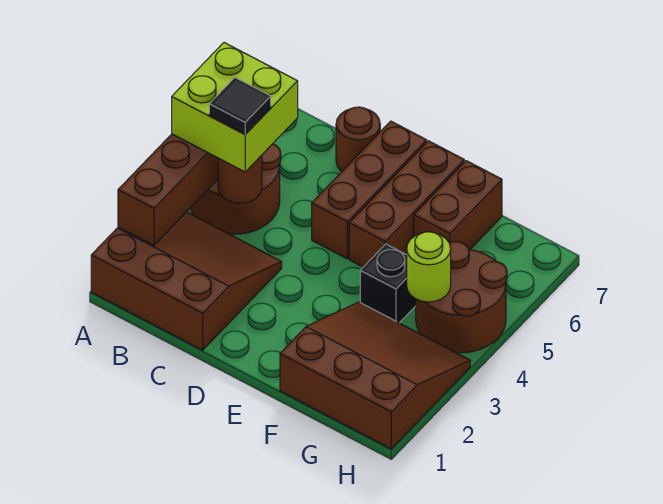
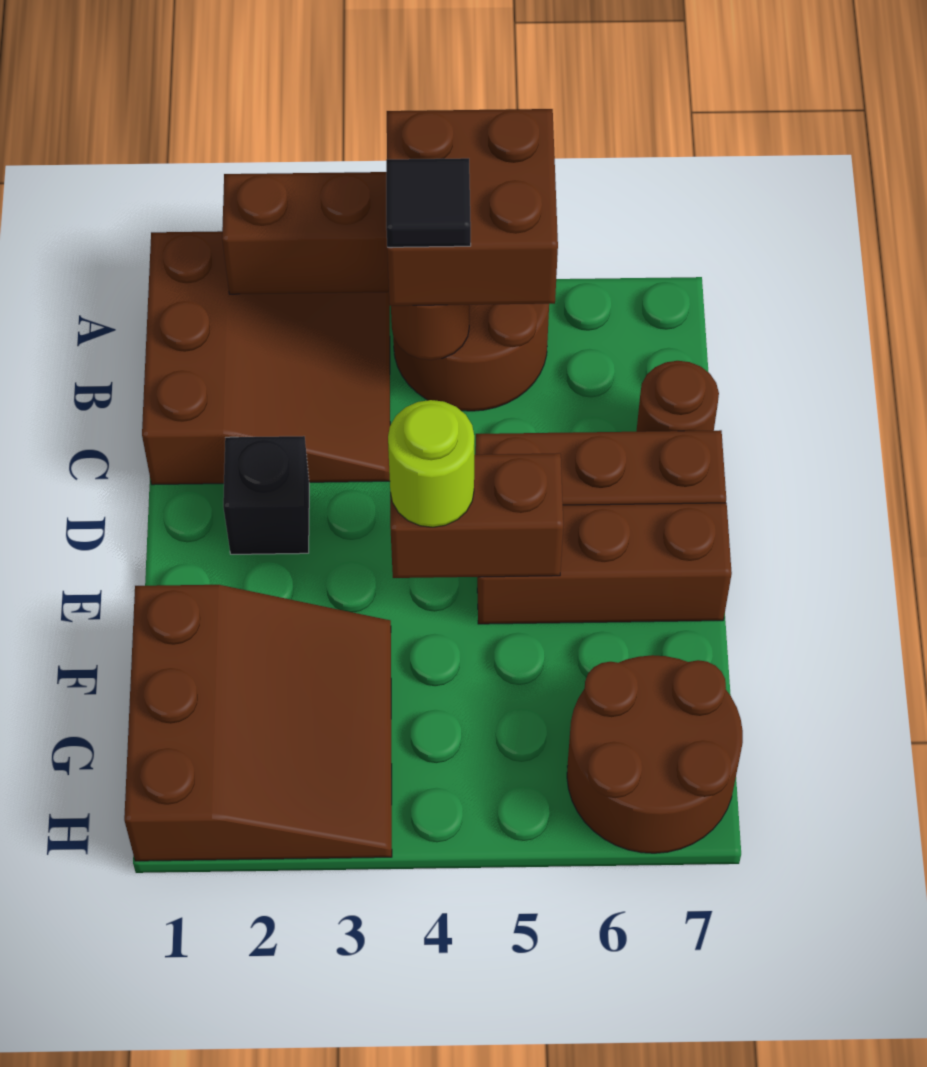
lime 2x2 brick [172,43,298,172] -> brown 2x2 brick [387,109,558,306]
black 1x1 brick [360,244,416,323] -> black 1x1 brick moved to [223,436,309,554]
brown 1x2 brick [414,161,502,250] -> brown 1x2 brick moved to [390,453,563,578]
brown 2x2 round brick [416,242,507,353] -> brown 2x2 round brick moved to [567,655,743,853]
lime 1x1 round brick [407,232,451,302] -> lime 1x1 round brick moved to [388,400,474,527]

